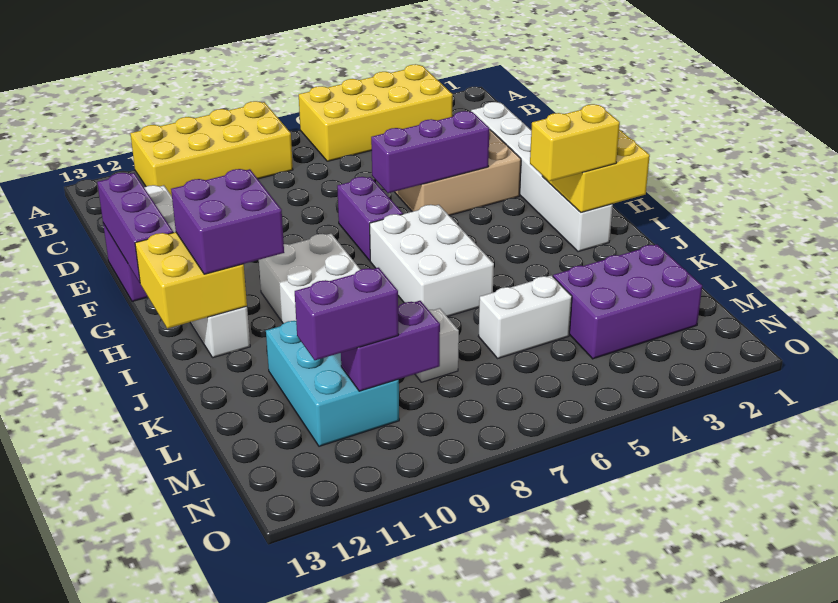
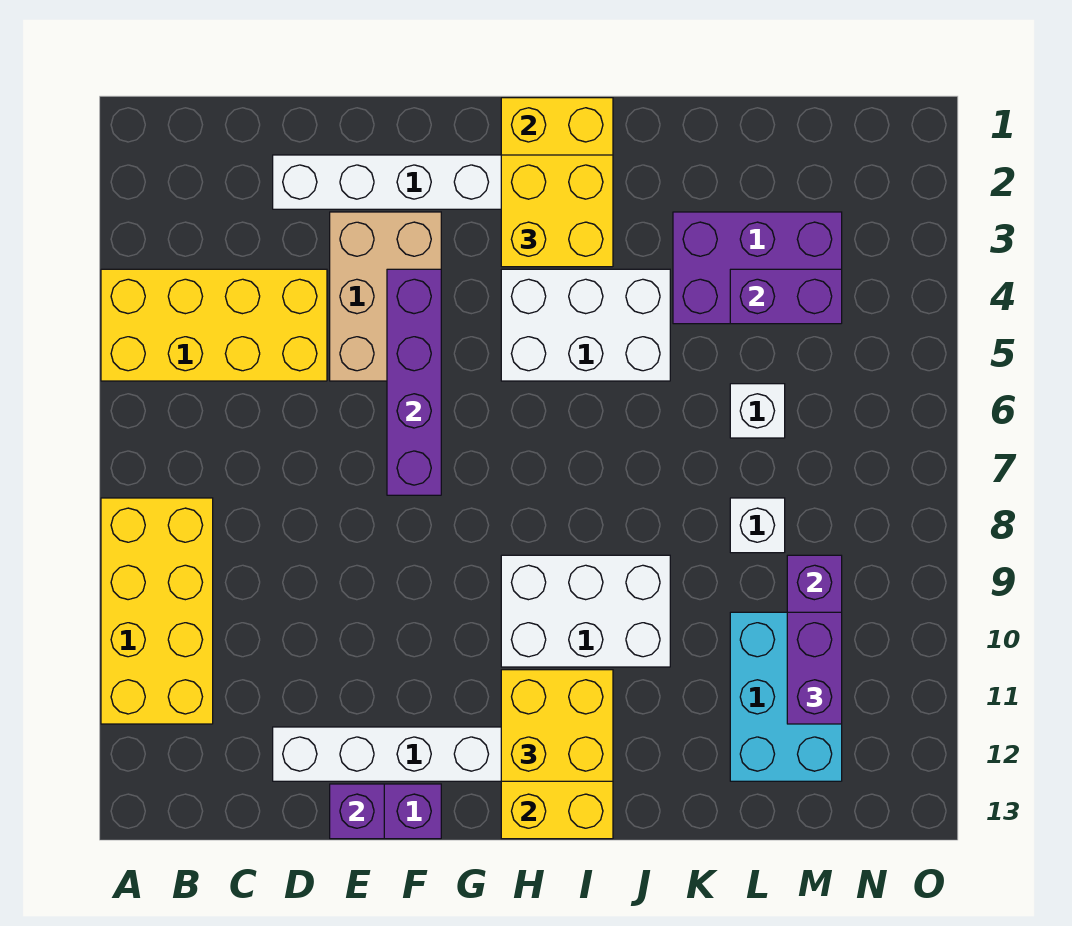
yellow 2x4 brick [299,64,453,161] -> yellow 2x4 brick turned to [101,269,327,381]
purple 1x3 brick [97,173,173,282] -> purple 1x1 brick [330,784,384,839]
purple 1x3 brick [371,111,489,193] -> purple 1x4 brick [387,269,441,495]
purple 1x2 brick [337,177,403,261] -> purple 1x2 brick moved to [730,269,842,324]
white 2x3 brick [370,205,494,317] -> white 2x3 brick moved to [501,269,670,381]
purple 2x2 brick [171,169,284,274] -> yellow 2x2 brick [501,670,613,781]
yellow 1x2 brick [530,104,620,181] -> yellow 2x2 brick [501,155,613,267]
cyan 2x3 brick [266,321,399,446] -> cyan 2x3 brick turned to [730,612,842,781]
purple 2x3 brick [553,244,702,359] -> purple 2x3 brick turned to [673,212,842,324]
white 1x2 brick [478,275,572,358] -> white 1x1 brick [730,384,785,438]

